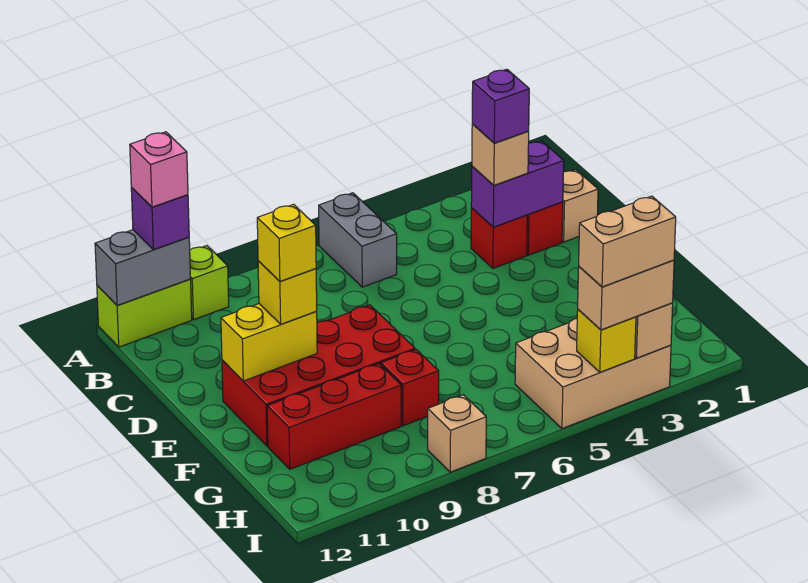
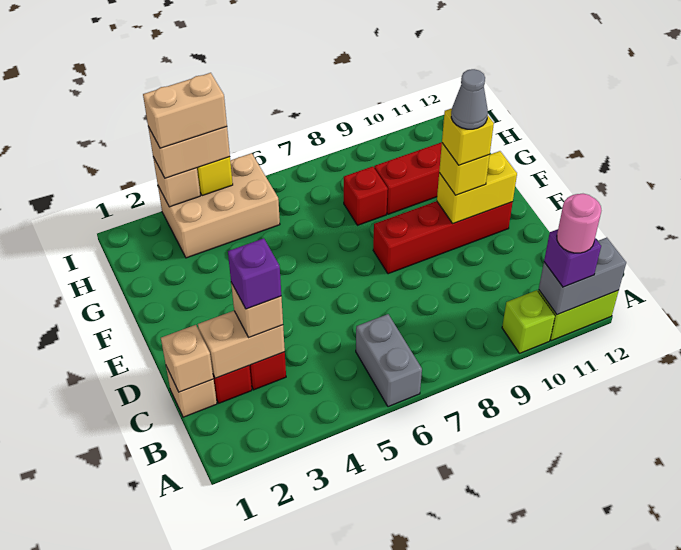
pink 1x1 brick [130,132,188,207] -> pink 1x1 round brick [557,194,601,253]
purple 1x2 brick [471,141,564,227] -> tan 1x2 brick [198,311,285,378]
red 2x4 brick [222,305,415,446] -> red 1x4 brick [373,201,513,274]
none -> grey 1x1 cone [451,69,488,129]
tan 1x1 brick [428,395,486,472] -> tan 1x1 brick moved to [161,325,213,392]

